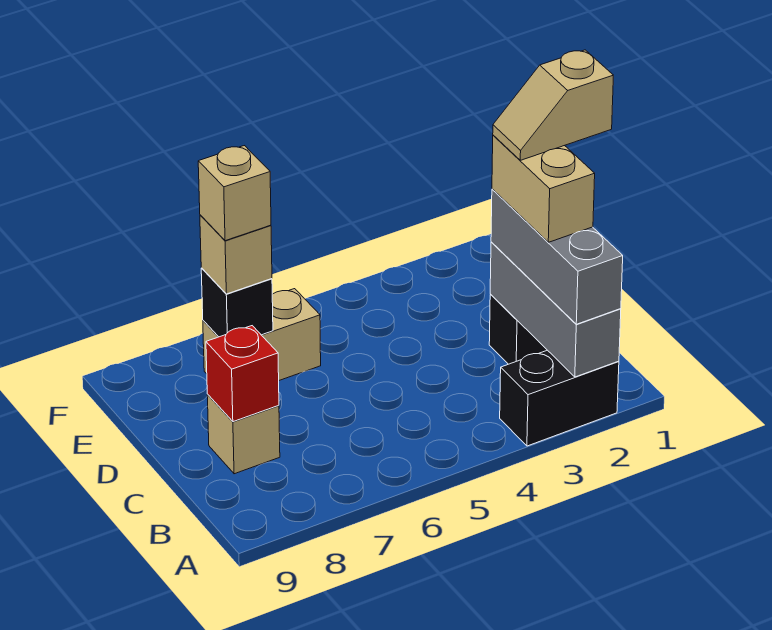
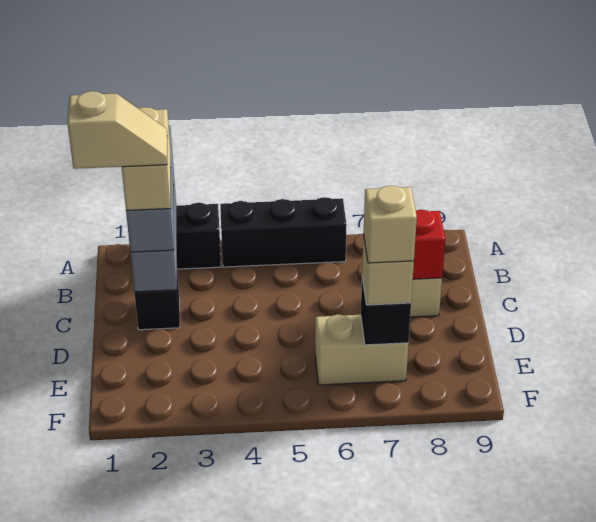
none -> black 1x3 brick [220,197,347,267]

